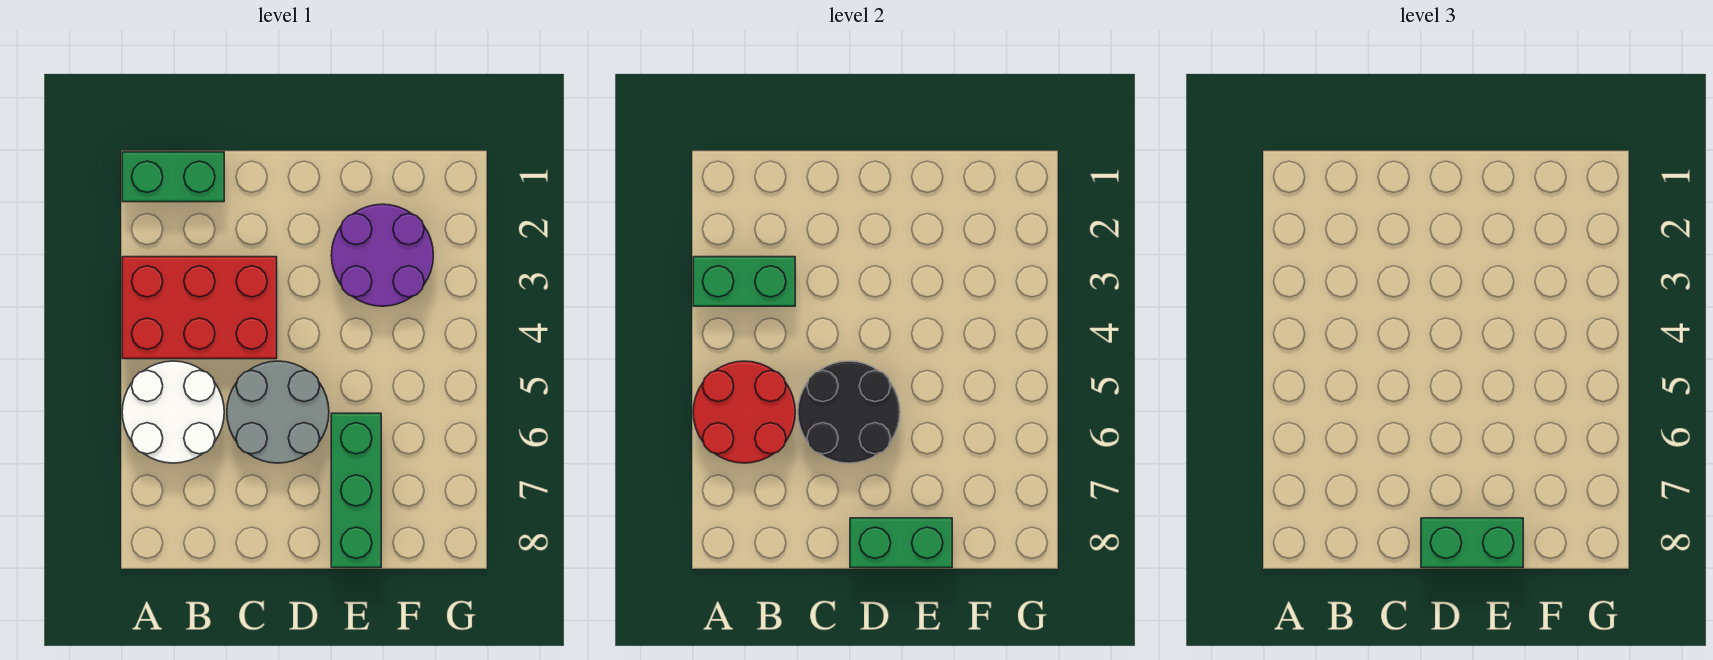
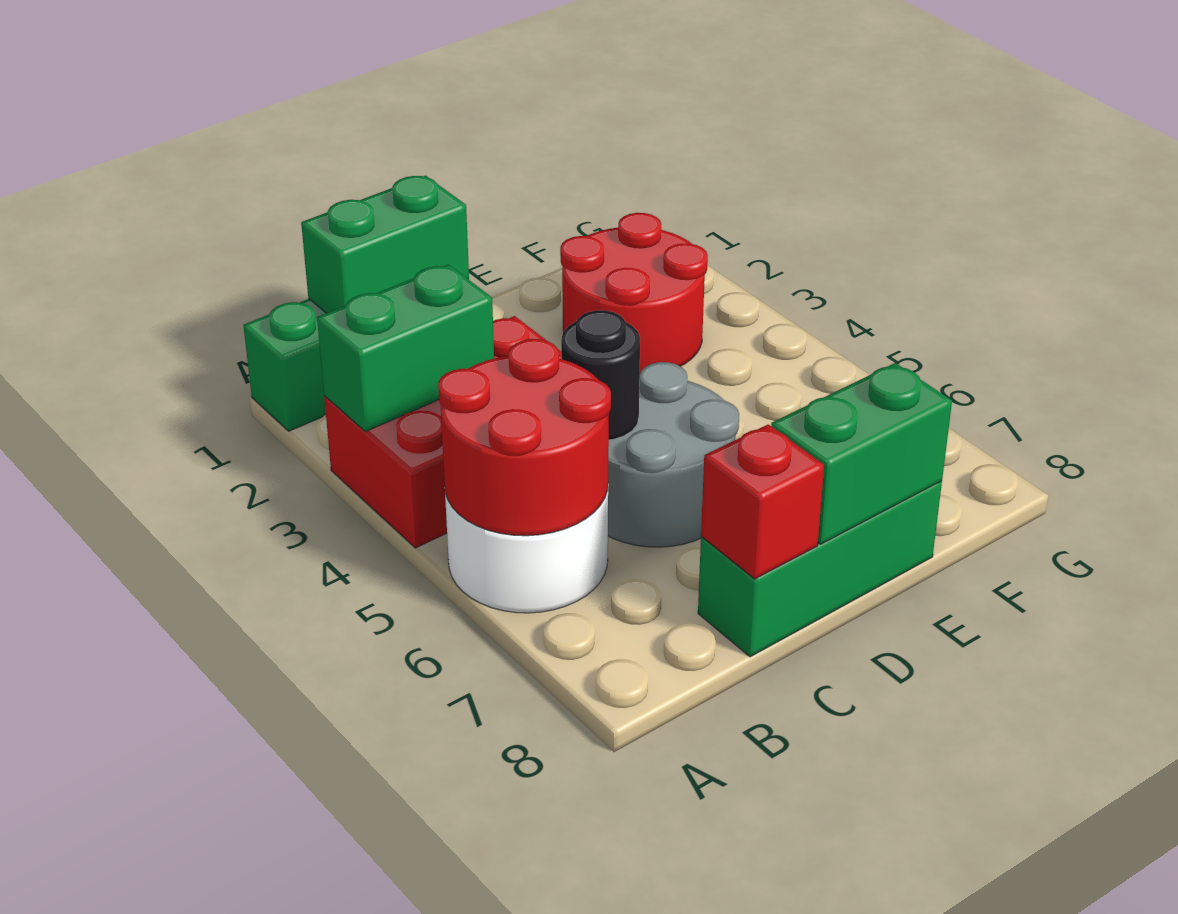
black 2x2 round brick [798,361,900,463] -> black 1x1 round brick [561,310,640,440]
none -> red 1x1 brick [701,424,824,579]
green 1x2 brick [1421,518,1523,568] -> green 1x2 brick moved to [301,176,469,313]
purple 2x2 round brick [331,204,433,306] -> red 2x2 round brick [560,213,708,373]
green 1x3 brick [331,413,381,568] -> green 1x3 brick turned to [698,481,942,657]

